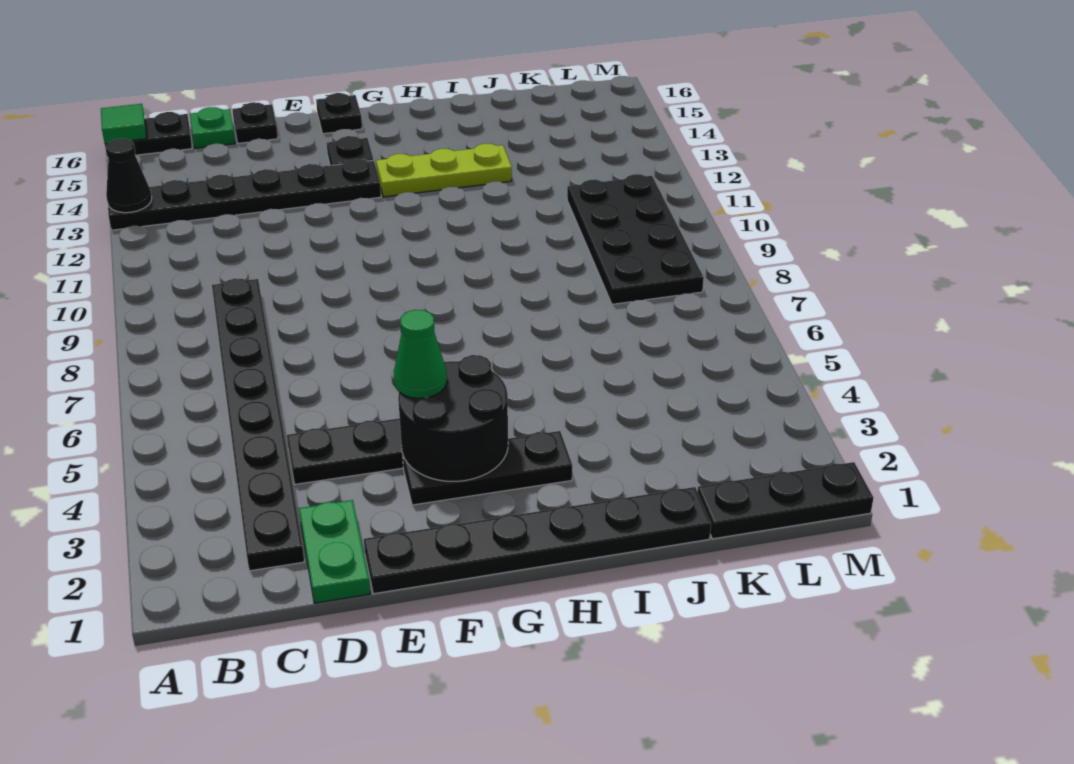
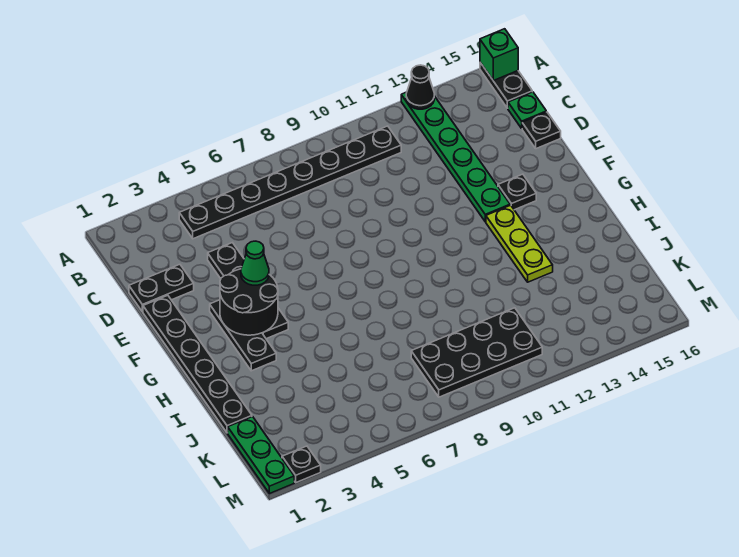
black 1x6 plate [108,159,381,230] -> green 1x6 plate [401,92,510,222]
green 1x1 tile [101,104,146,144] -> green 1x1 brick [480,29,518,81]
black 1x8 plate [212,278,304,571] -> black 1x8 plate moved to [179,126,401,239]
green 1x2 plate [299,500,370,603] -> black 1x2 plate [129,264,194,312]
black 1x1 plate [316,93,362,134] -> black 1x1 plate moved to [282,446,321,482]
black 1x3 plate [697,462,873,539] -> green 1x3 plate [228,417,294,494]

